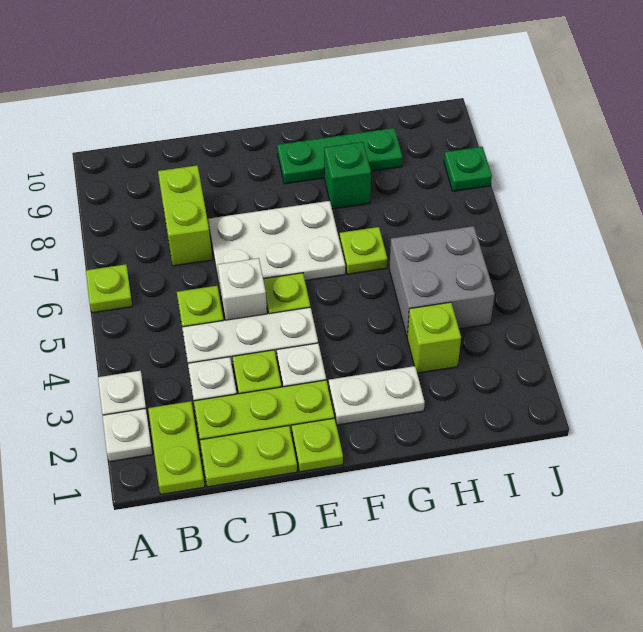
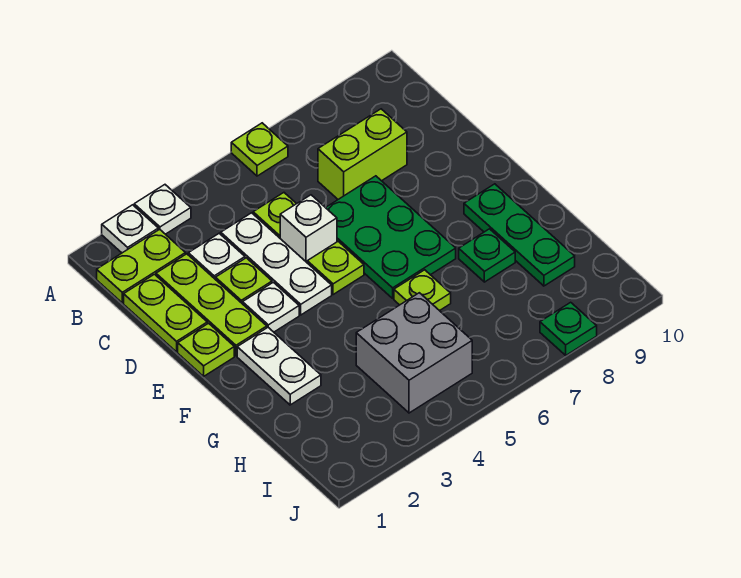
white 2x3 plate [208,201,345,288] -> green 2x3 plate [326,176,456,298]
green 1x1 brick [324,142,371,209] -> green 1x1 plate [459,229,515,282]
lime 1x1 brick [407,302,461,373] -> none

